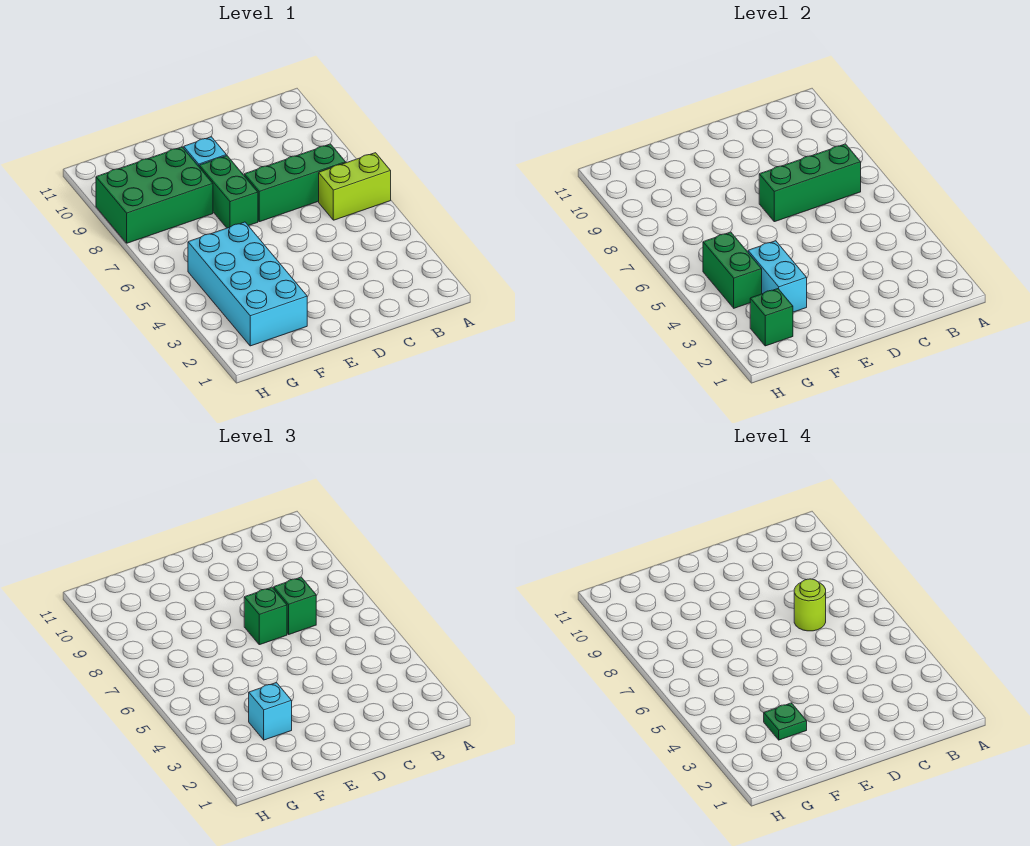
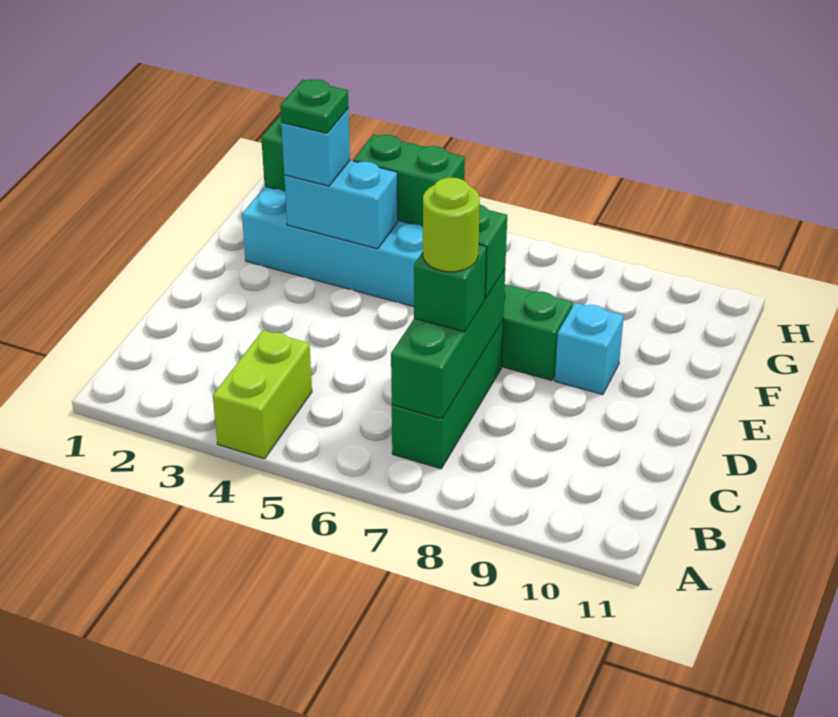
lime 1x2 brick [319,153,391,220] -> lime 1x2 brick moved to [213,330,312,459]
green 2x3 brick [96,147,213,243] -> none

